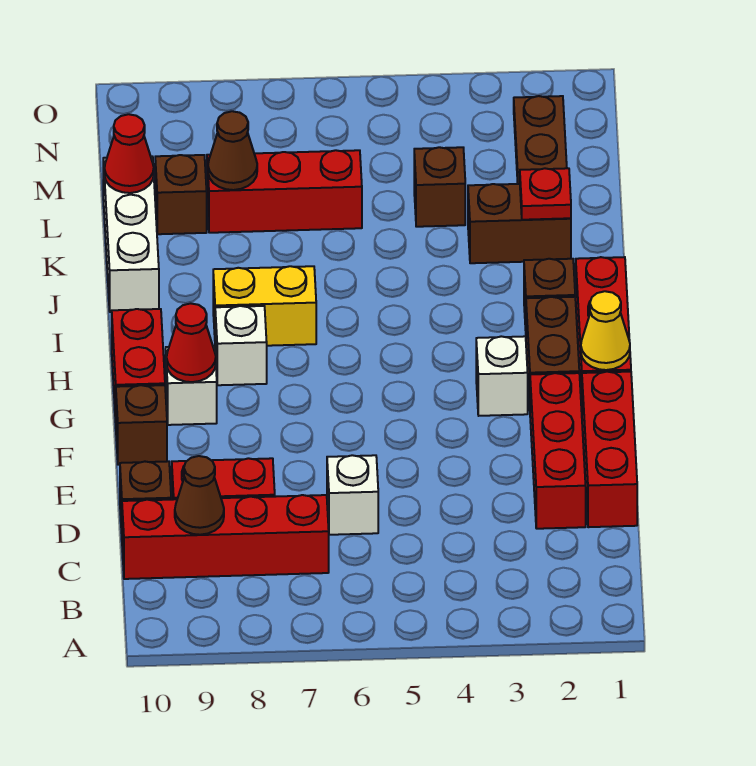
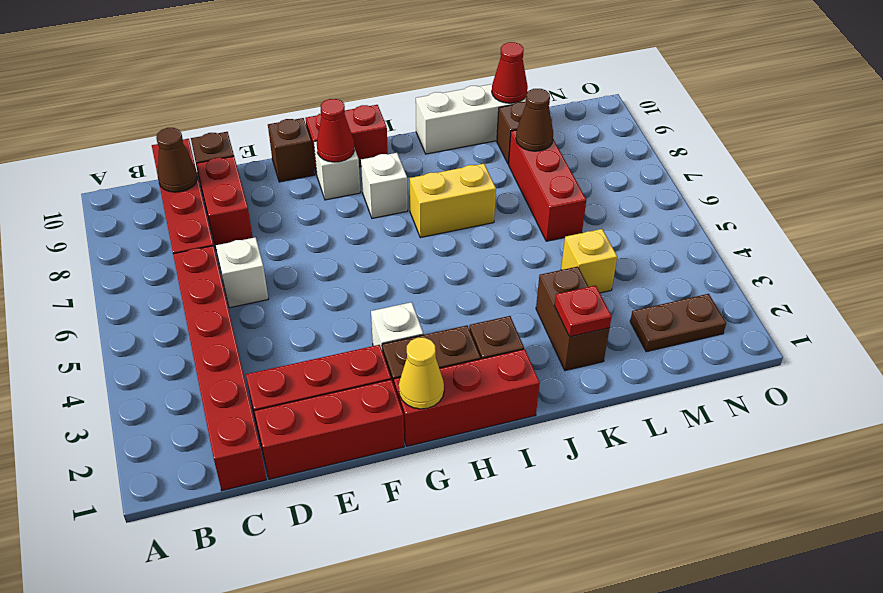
none -> red 1x6 brick [173,246,266,491]
yellow 1x2 brick [213,266,316,346] -> yellow 1x2 brick turned to [410,164,496,238]
brown 1x1 brick [414,147,465,227] -> yellow 1x1 brick [561,229,617,293]

